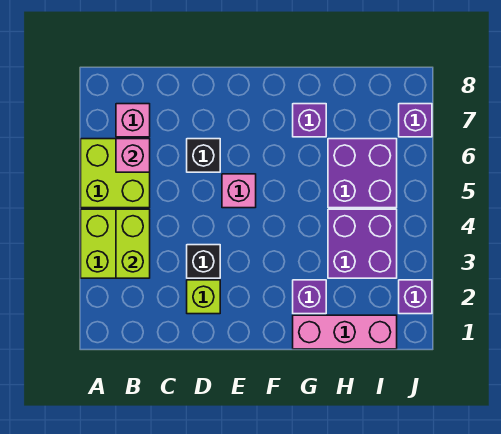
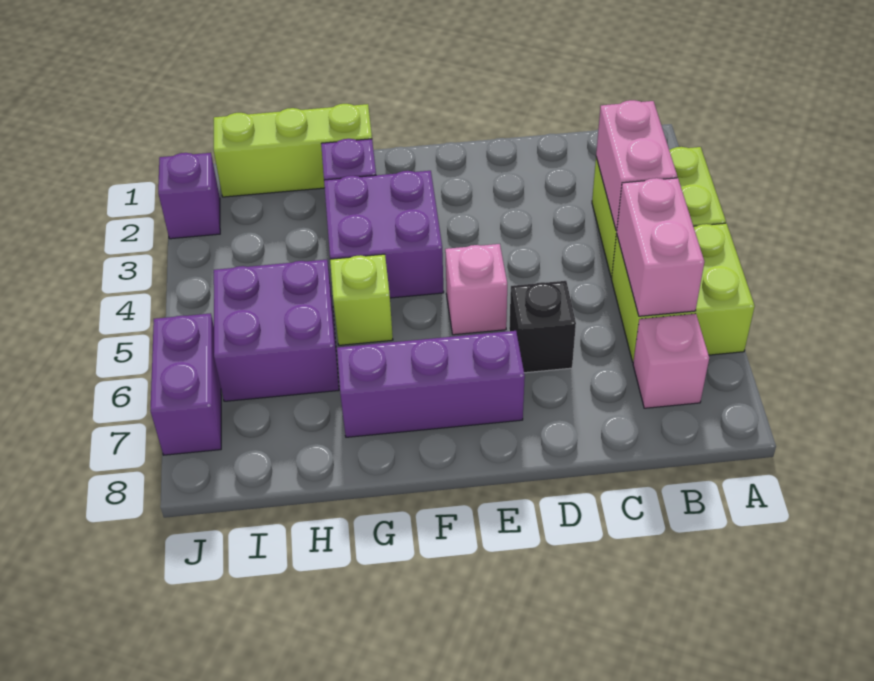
lime 1x2 brick [116,209,150,278] -> pink 1x2 brick [596,100,677,231]
pink 1x1 brick [116,139,150,172] -> pink 1x2 brick [617,178,704,316]
lime 1x1 brick [187,280,220,314] -> lime 1x1 brick moved to [330,254,393,345]
black 1x1 brick [187,245,220,278] -> none
pink 1x3 brick [293,315,397,349] -> lime 1x3 brick [214,104,372,197]
purple 1x1 brick [293,104,326,137] -> purple 1x3 brick [337,331,525,437]
purple 2x2 brick [328,209,397,278] -> purple 2x2 brick moved to [324,171,444,298]
purple 1x1 brick [399,104,432,137] -> purple 1x2 brick [150,313,221,455]

